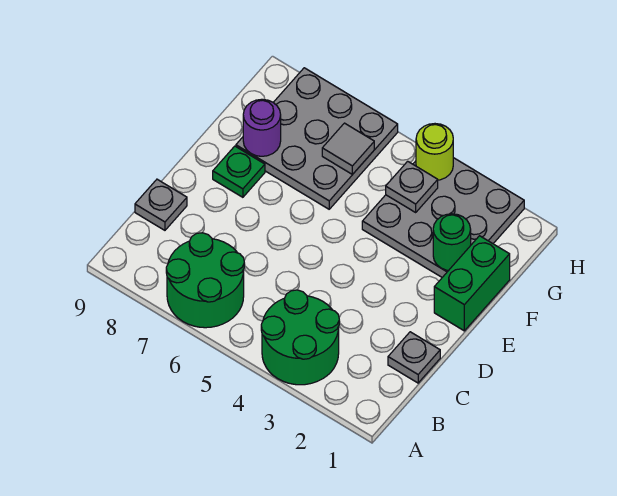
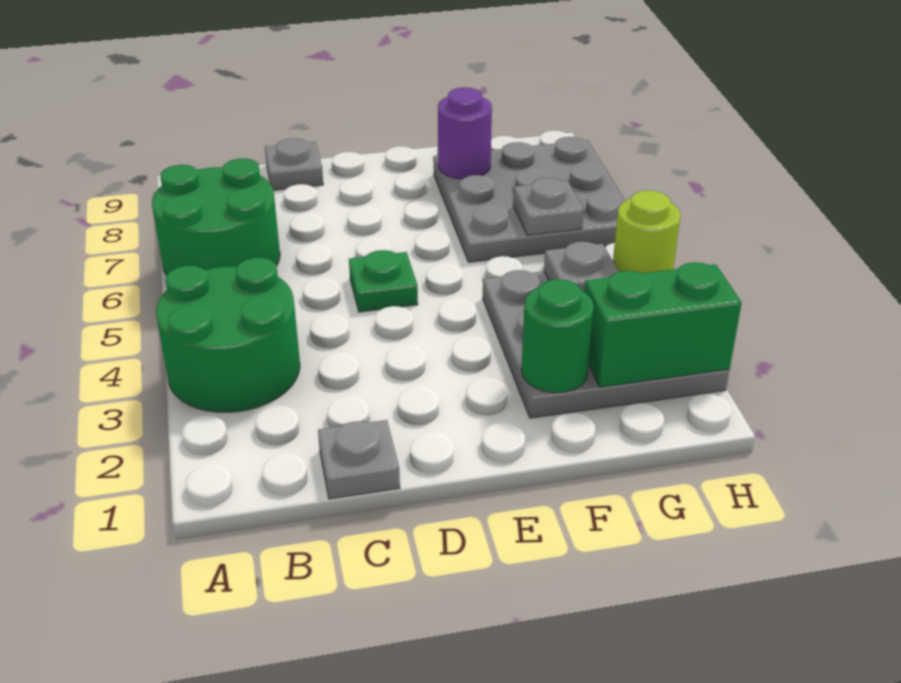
green 1x2 brick [434,236,510,331] -> green 1x2 brick moved to [585,262,742,387]
green 1x1 plate [213,146,265,197] -> green 1x1 plate moved to [349,250,418,312]
grey 1x1 tile [322,123,374,175] -> grey 1x1 plate [513,178,584,235]

